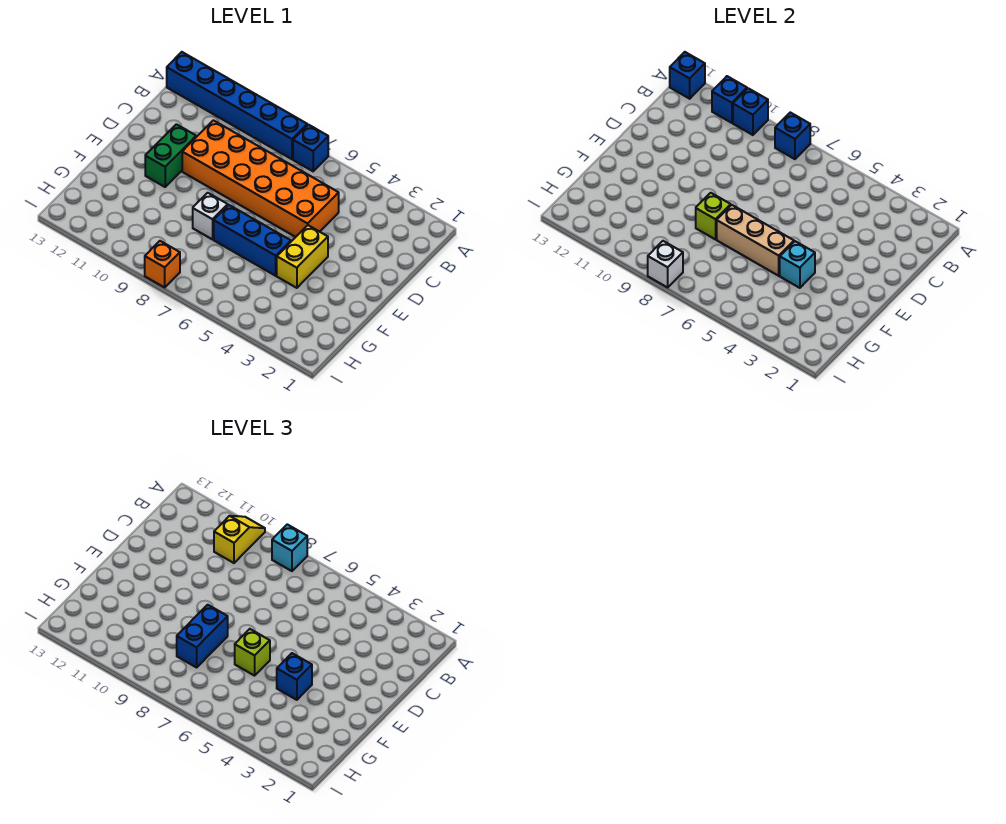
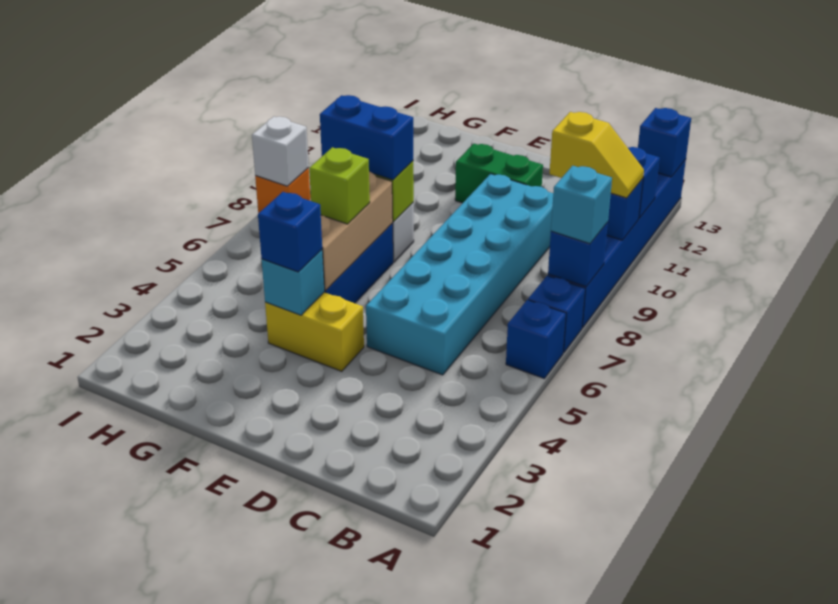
none -> blue 1x1 brick [506,300,566,378]
orange 2x6 brick [182,120,339,237] -> cyan 2x6 brick [366,174,553,375]

